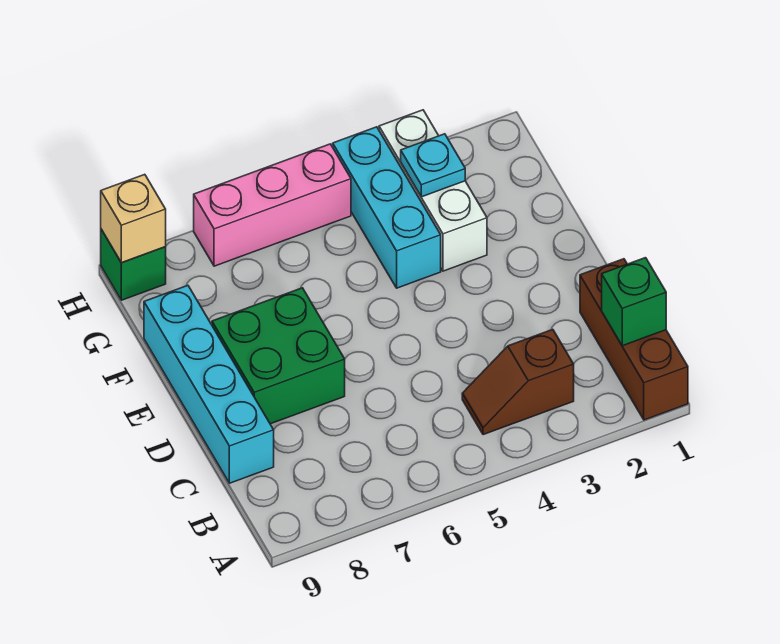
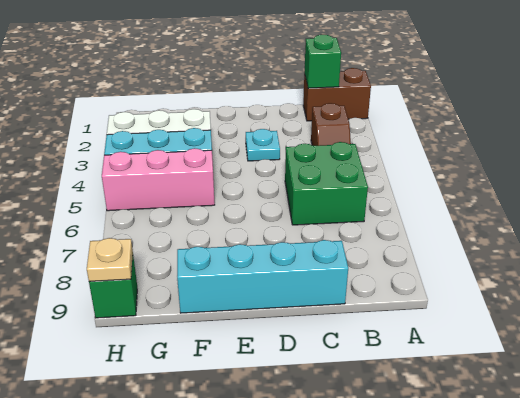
brown 1x3 brick [580,259,688,420] -> brown 1x2 brick [303,68,371,121]
green 2x2 brick [212,288,345,424] -> green 2x2 brick moved to [285,142,368,225]
cyan 1x1 plate [401,134,465,197] -> cyan 1x1 plate moved to [246,129,280,161]
pink 1x3 brick [194,144,351,266] -> pink 1x3 brick turned to [102,148,215,211]
tan 1x1 brick [101,174,166,263] -> tan 1x1 plate [87,238,133,281]

